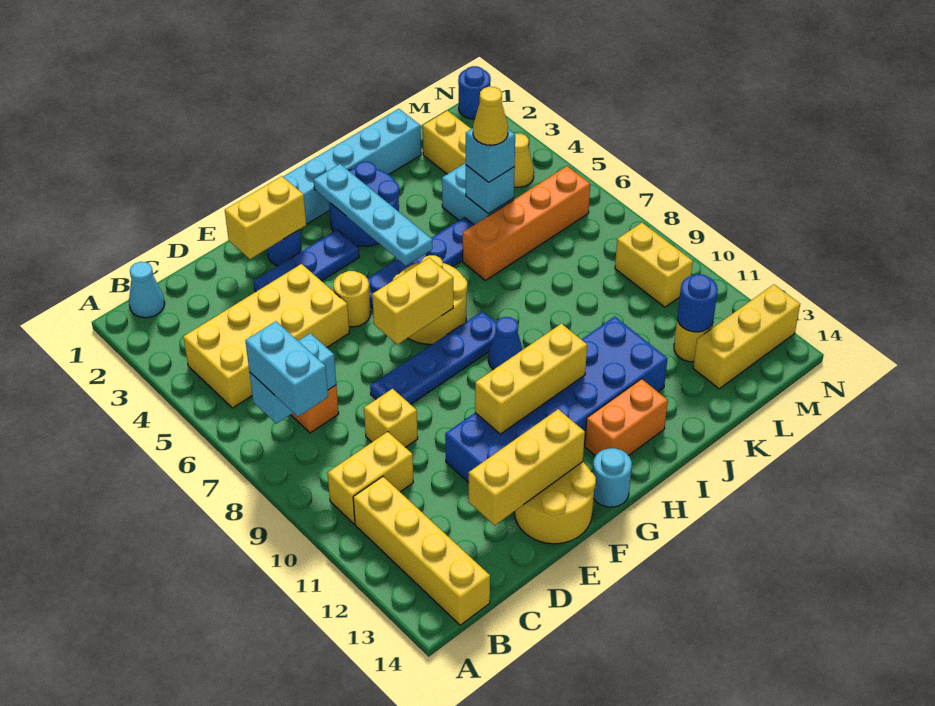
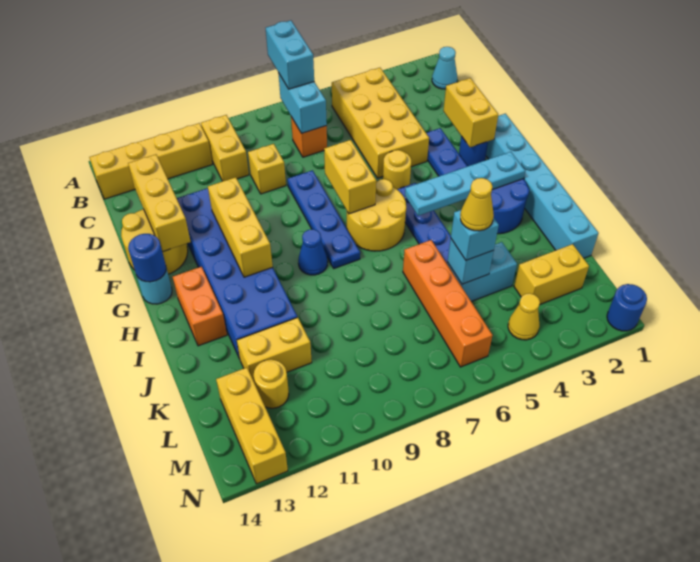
cyan 1x2 brick [245,321,328,417] -> cyan 1x2 brick turned to [266,20,314,89]
blue 1x1 round brick [677,274,718,332] -> blue 1x1 round brick moved to [128,234,166,282]
yellow 1x2 brick [615,223,693,307] -> yellow 1x2 brick moved to [237,317,312,383]

